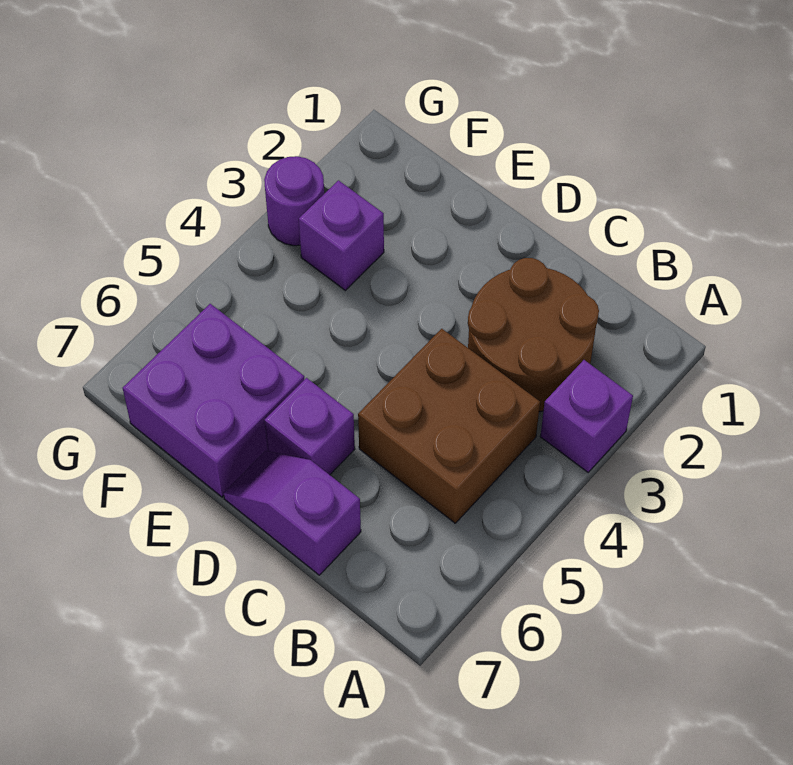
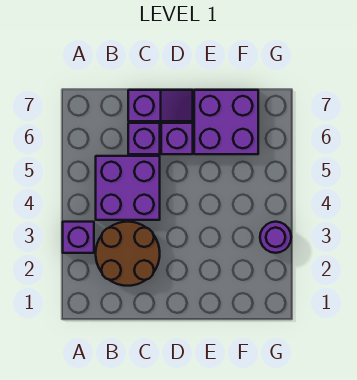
brown 2x2 brick [358,329,540,523] -> purple 2x2 brick [96,156,160,220]
purple 1x1 brick [299,180,384,290] -> purple 1x1 brick moved to [128,123,160,154]

